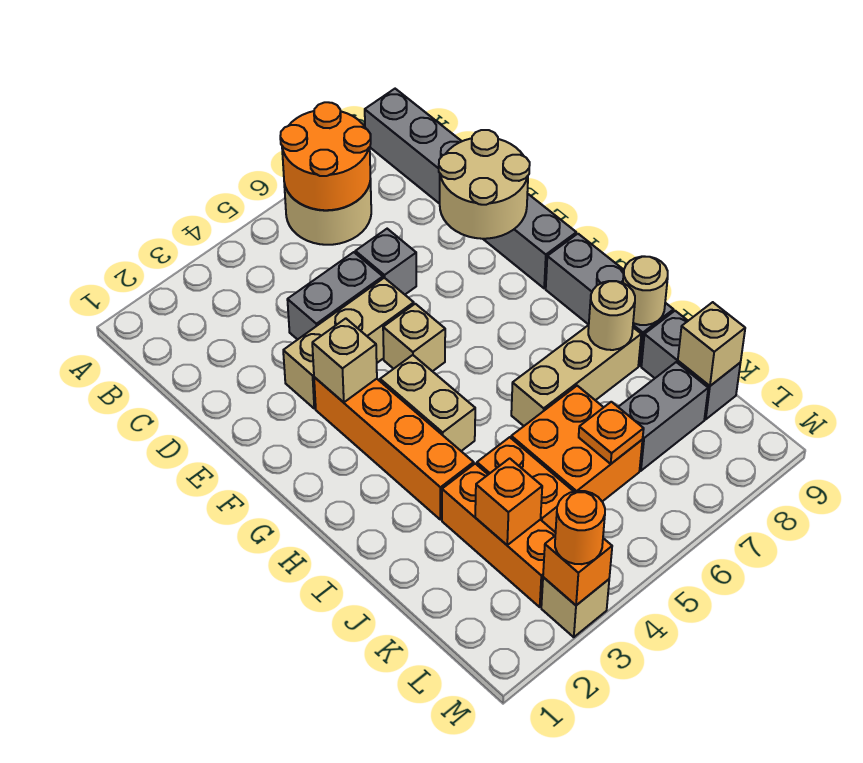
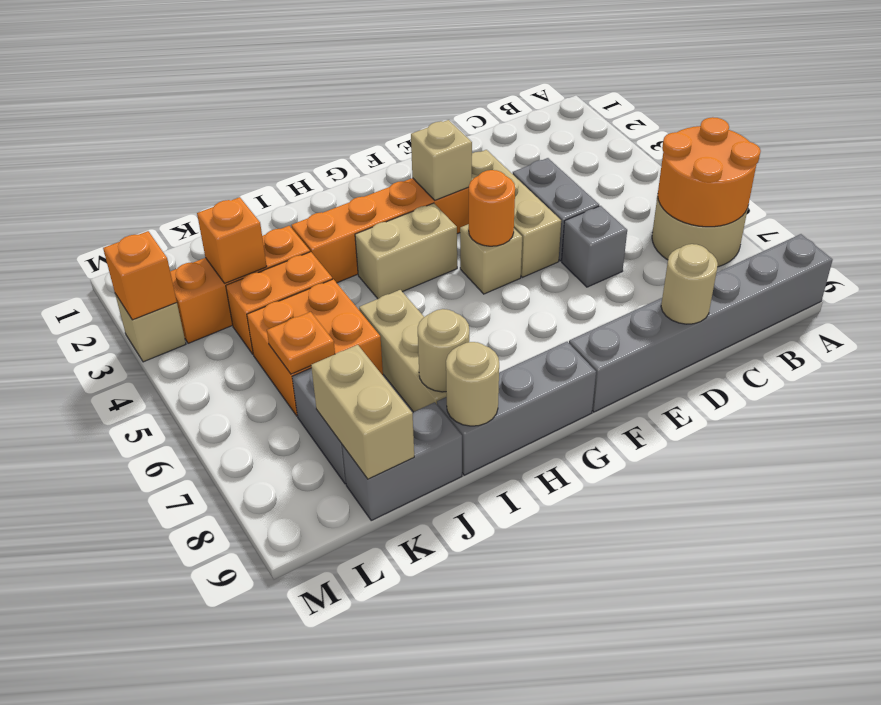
tan 2x2 round brick [439,130,530,239] -> tan 1x1 round brick [661,244,718,324]
tan 1x1 brick [678,302,745,386] -> tan 1x2 brick [311,345,414,479]
orange 1x1 round brick [555,491,605,564] -> orange 1x1 round brick moved to [468,170,515,246]

